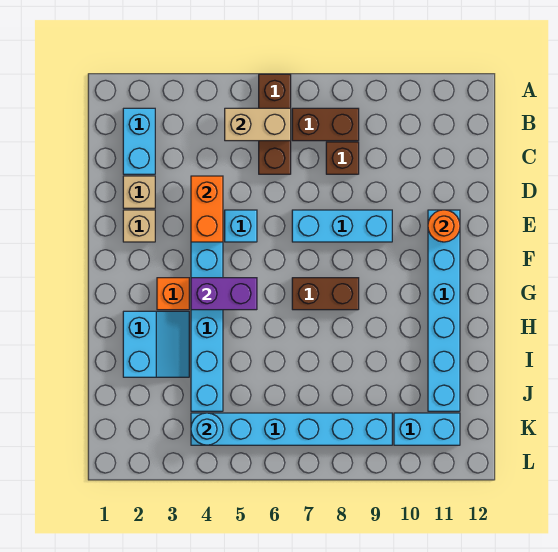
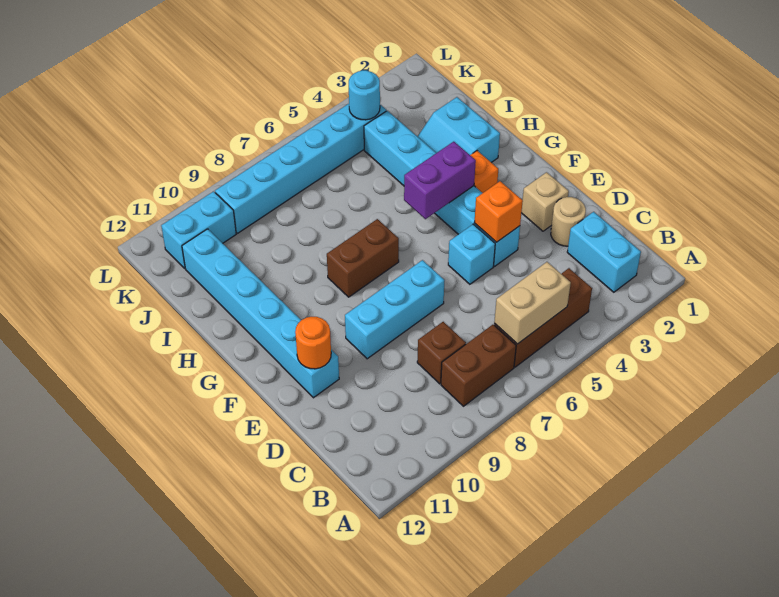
brown 1x3 brick [259,74,291,174] -> brown 1x3 brick turned to [494,268,592,367]
tan 1x1 brick [123,176,155,208] -> tan 1x1 round brick [551,197,586,246]
orange 1x2 brick [191,176,223,242] -> orange 1x1 brick [474,181,523,242]

